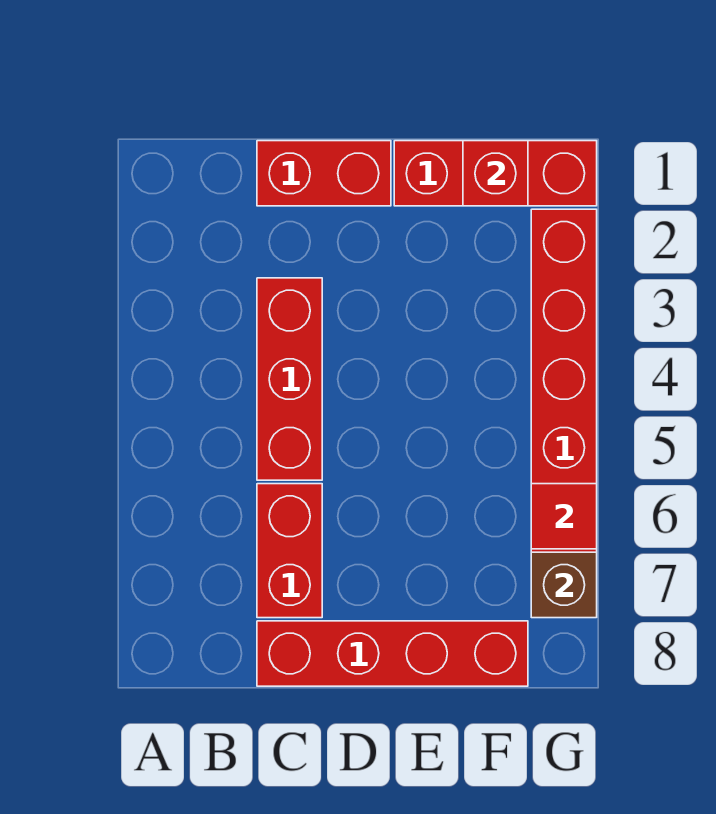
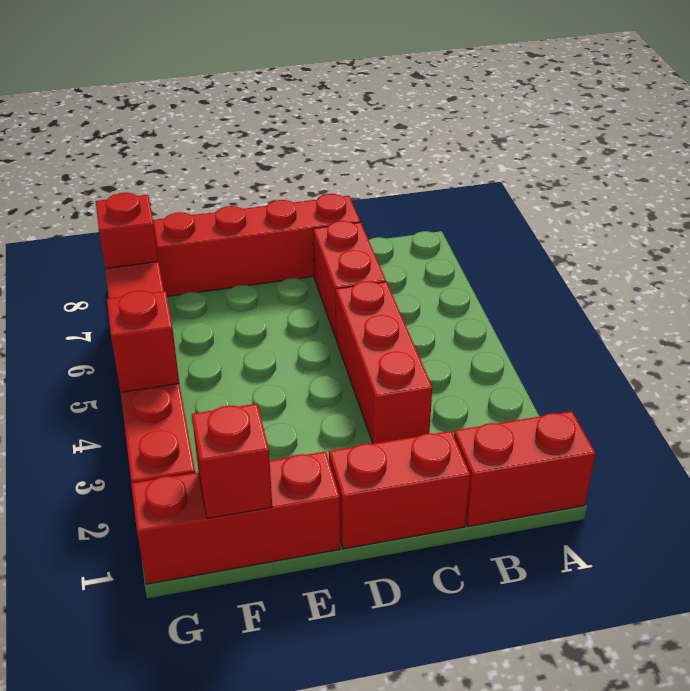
none -> red 1x2 brick [454,411,595,527]
none -> red 1x1 brick [107,291,179,392]
brown 1x1 brick [531,552,597,618] -> red 1x1 brick [96,193,158,268]

